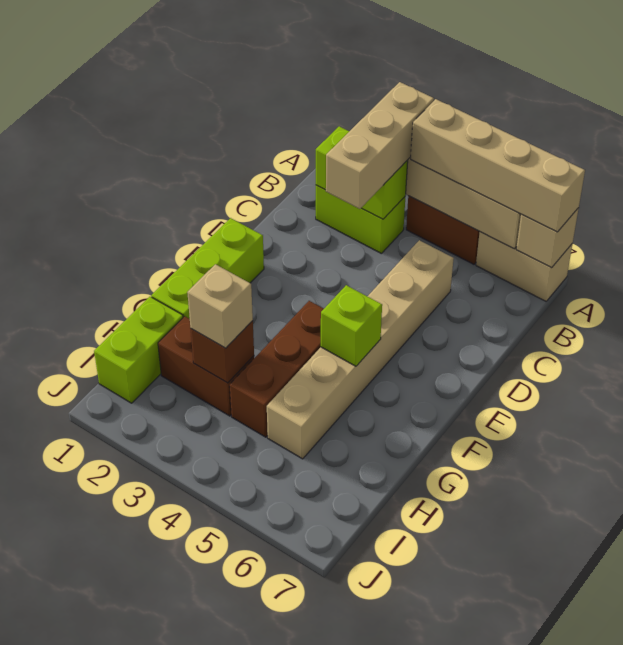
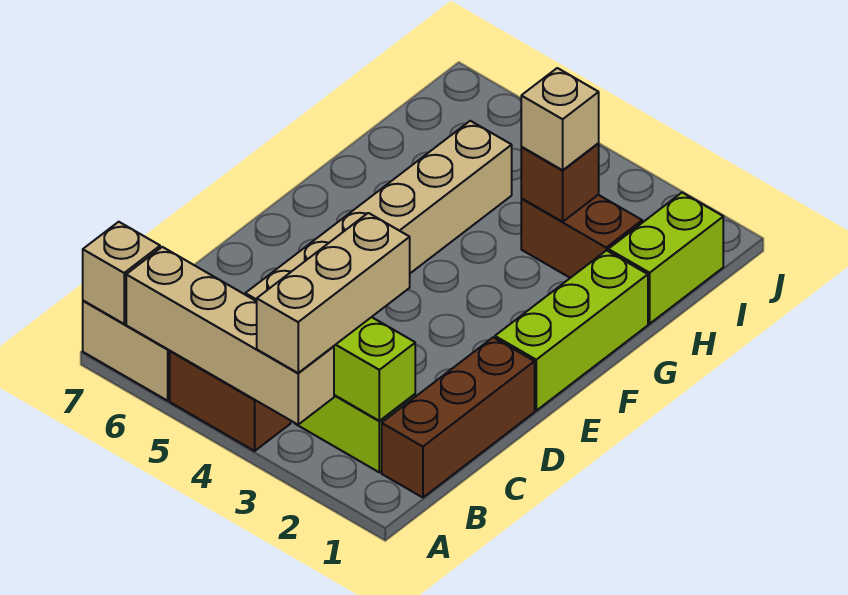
tan 1x4 brick [411,99,585,232] -> none
brown 1x3 brick [230,301,324,437] -> brown 1x3 brick moved to [382,337,535,498]
lime 1x1 brick [321,285,382,366] -> none

